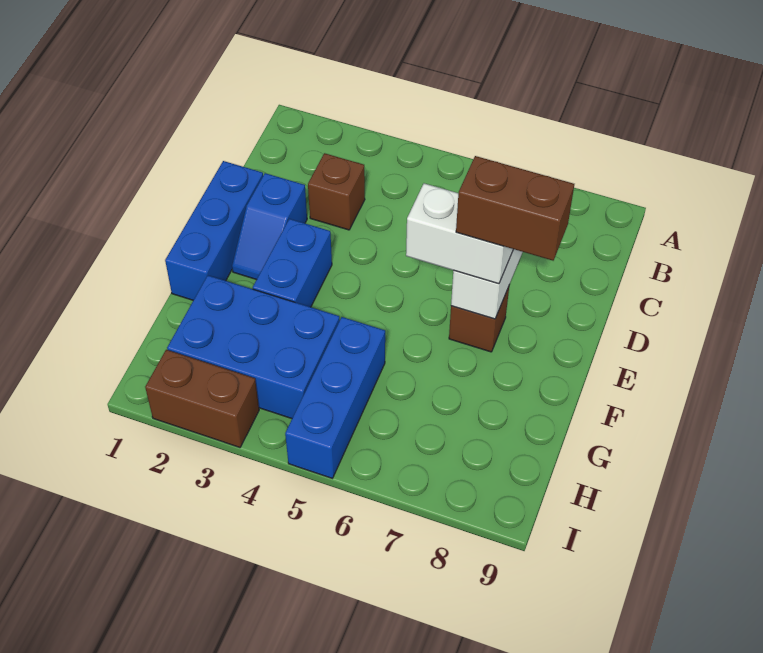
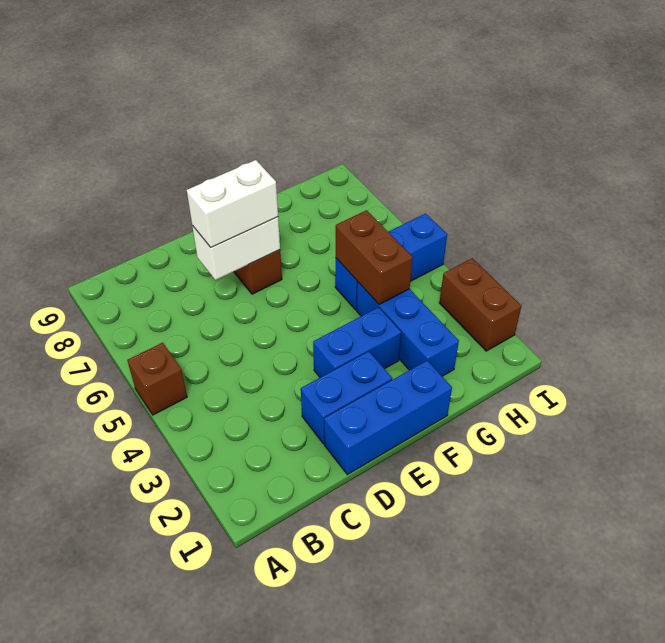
brown 1x1 brick [308,153,365,230] -> brown 1x1 brick moved to [127,343,187,415]
blue 1x2 slope [232,173,307,280] -> blue 1x2 brick [301,351,392,444]
white 1x2 brick [406,183,513,284] -> white 1x2 brick turned to [187,160,278,247]
brown 1x2 brick [456,156,574,261] -> brown 1x2 brick moved to [336,210,413,305]
blue 2x3 brick [167,276,340,418] -> blue 1x3 brick [357,282,459,376]

